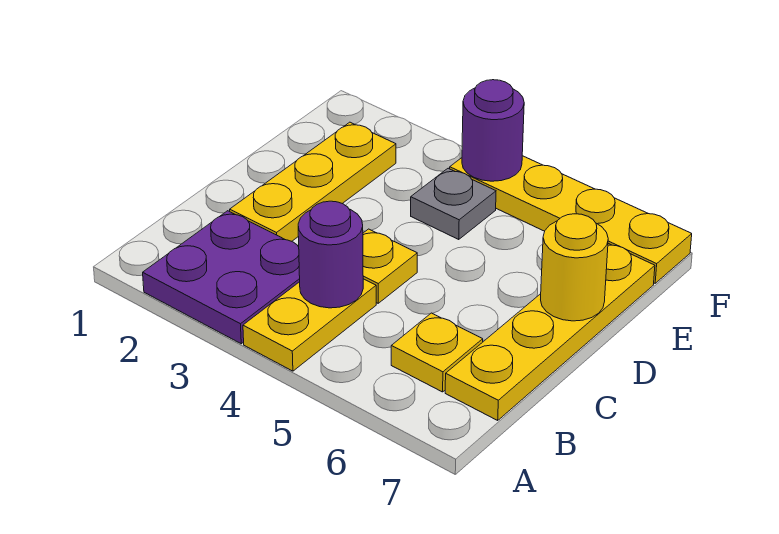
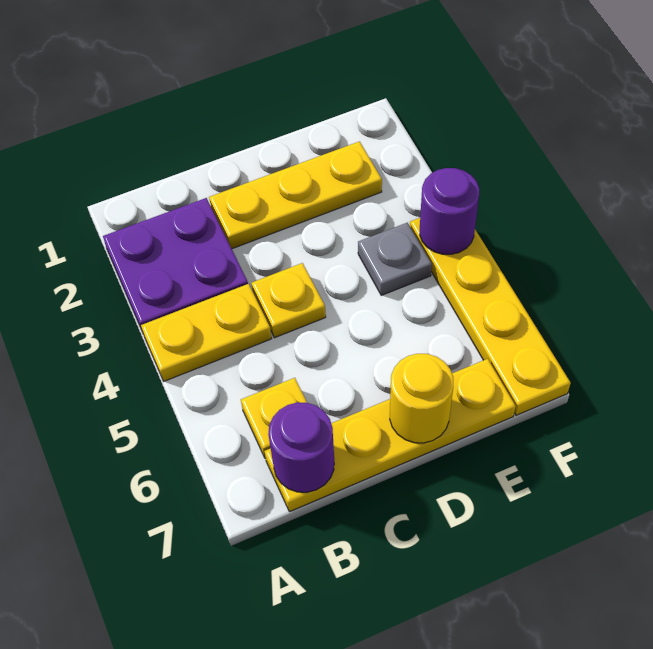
purple 1x1 round brick [298,201,363,308] -> purple 1x1 round brick moved to [268,402,334,492]

